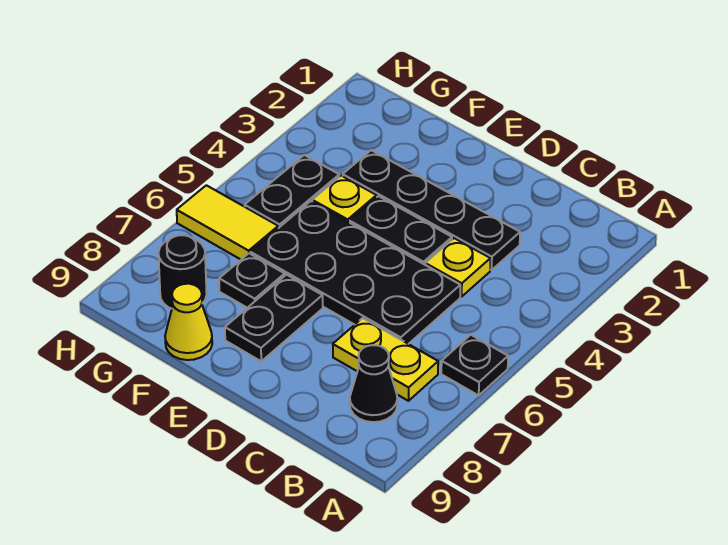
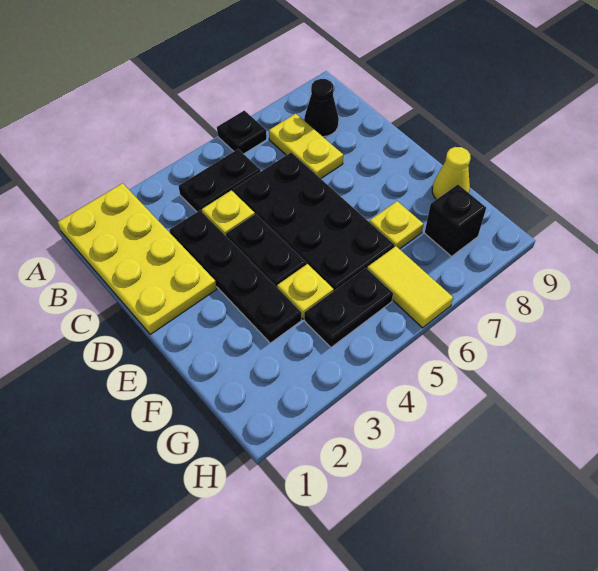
none -> yellow 2x4 plate [58,183,217,334]
black 1x2 plate [225,275,323,361] -> black 1x2 plate moved to [179,149,261,212]
black 1x1 plate [219,253,285,308] -> yellow 1x1 plate [370,201,423,249]
black 1x1 round brick [158,235,207,309] -> black 1x1 brick [425,185,486,256]

